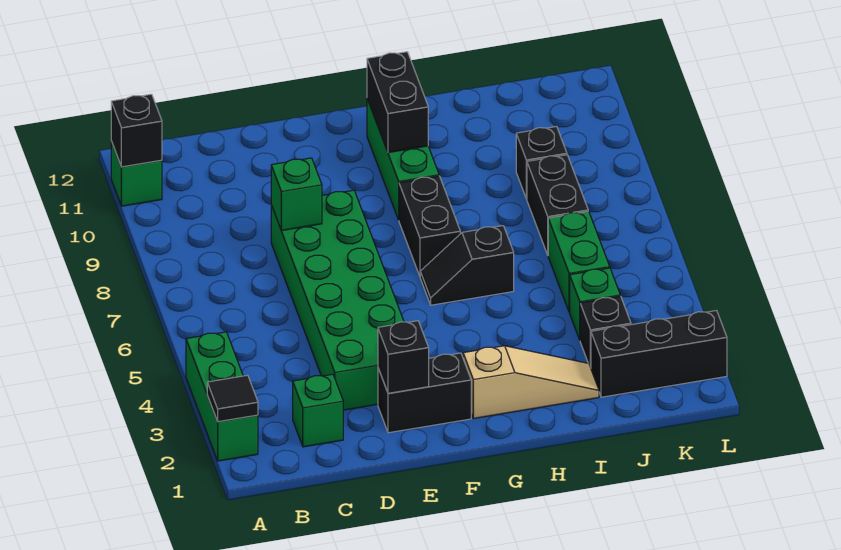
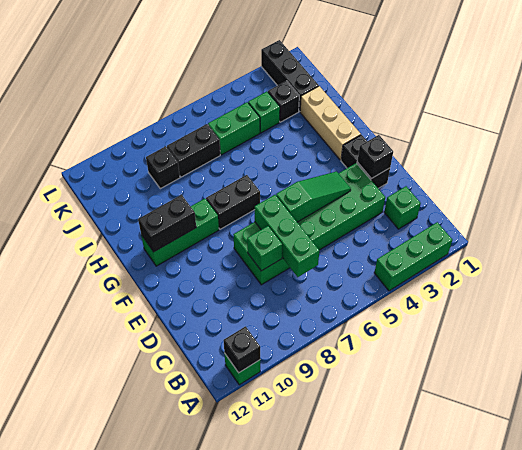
black 1x1 tile [207,375,258,422] -> none
none -> green 1x3 brick [255,195,319,277]
none -> green 1x3 slope [276,171,351,222]
tan 1x3 slope [463,346,599,419] -> tan 1x3 brick [300,86,361,160]
black 1x2 slope [420,226,514,305] -> none

